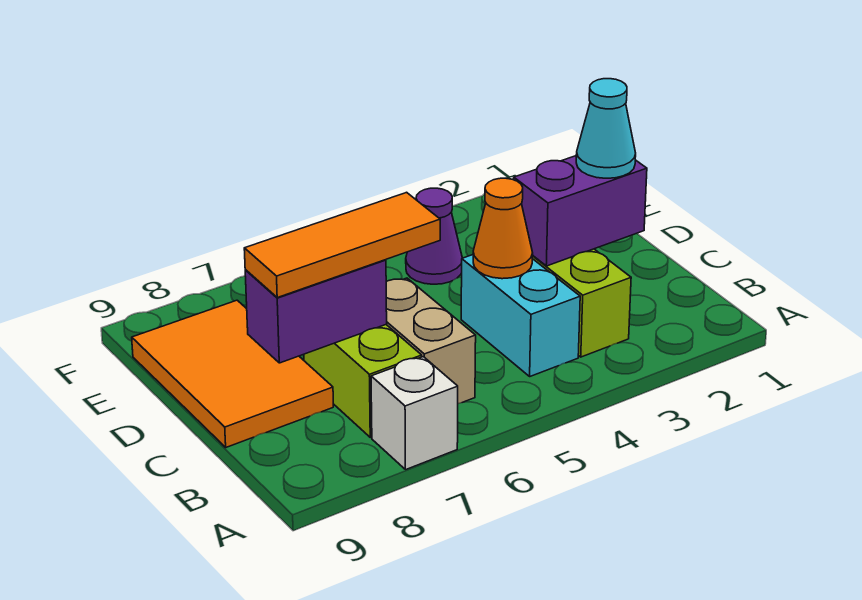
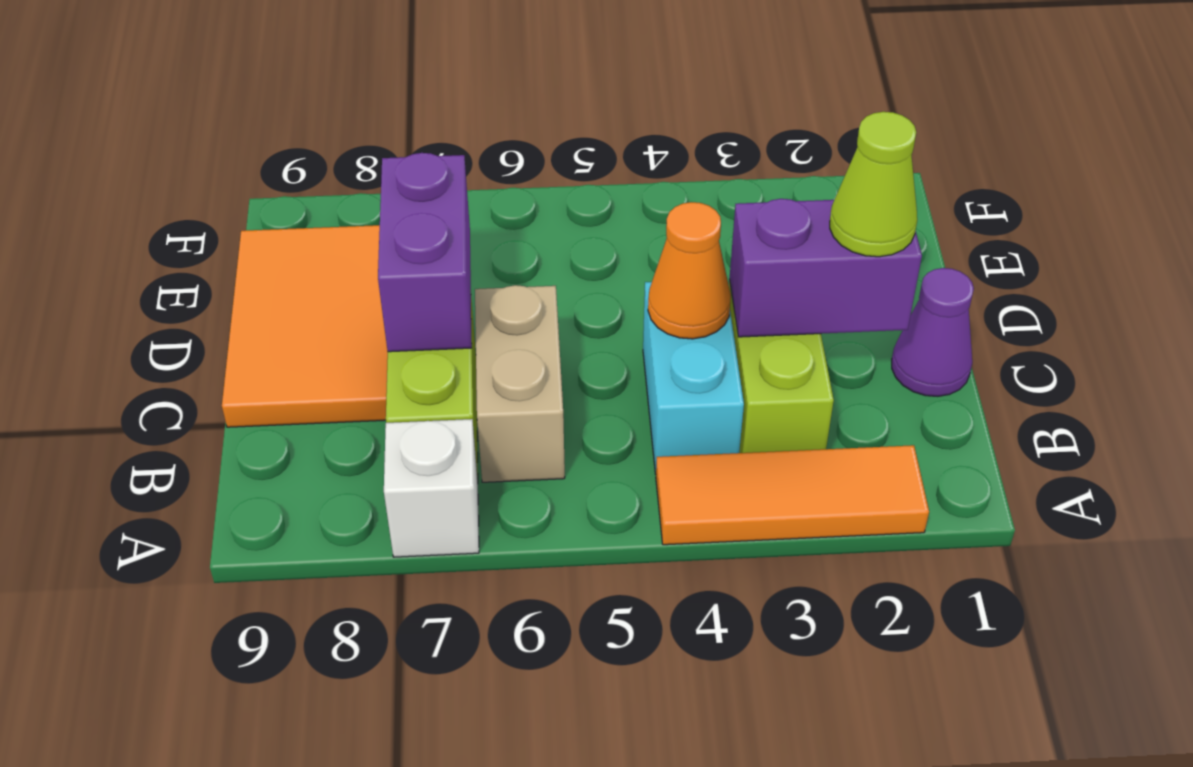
cyan 1x1 cone [576,79,636,178] -> lime 1x1 cone [830,112,917,257]
orange 1x3 tile [244,192,440,298] -> orange 1x3 tile moved to [656,445,929,545]
purple 1x2 brick [245,260,387,363] -> purple 1x2 brick turned to [378,153,472,352]
purple 1x1 cone [406,188,462,284] -> purple 1x1 cone moved to [892,268,974,396]

